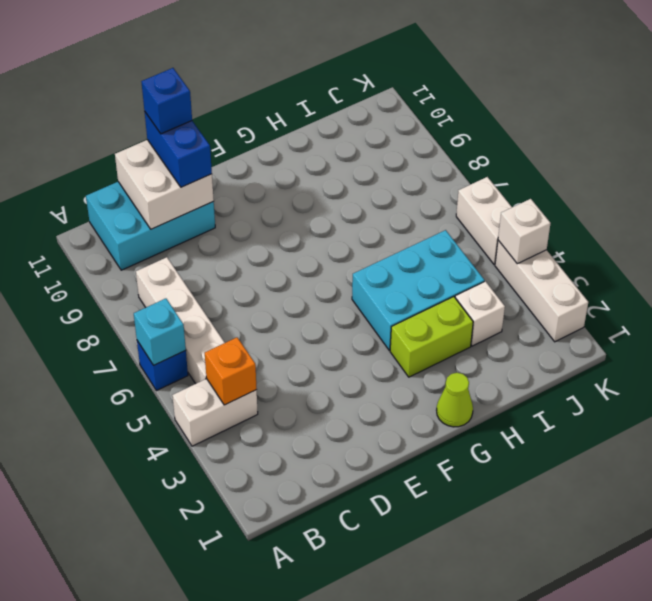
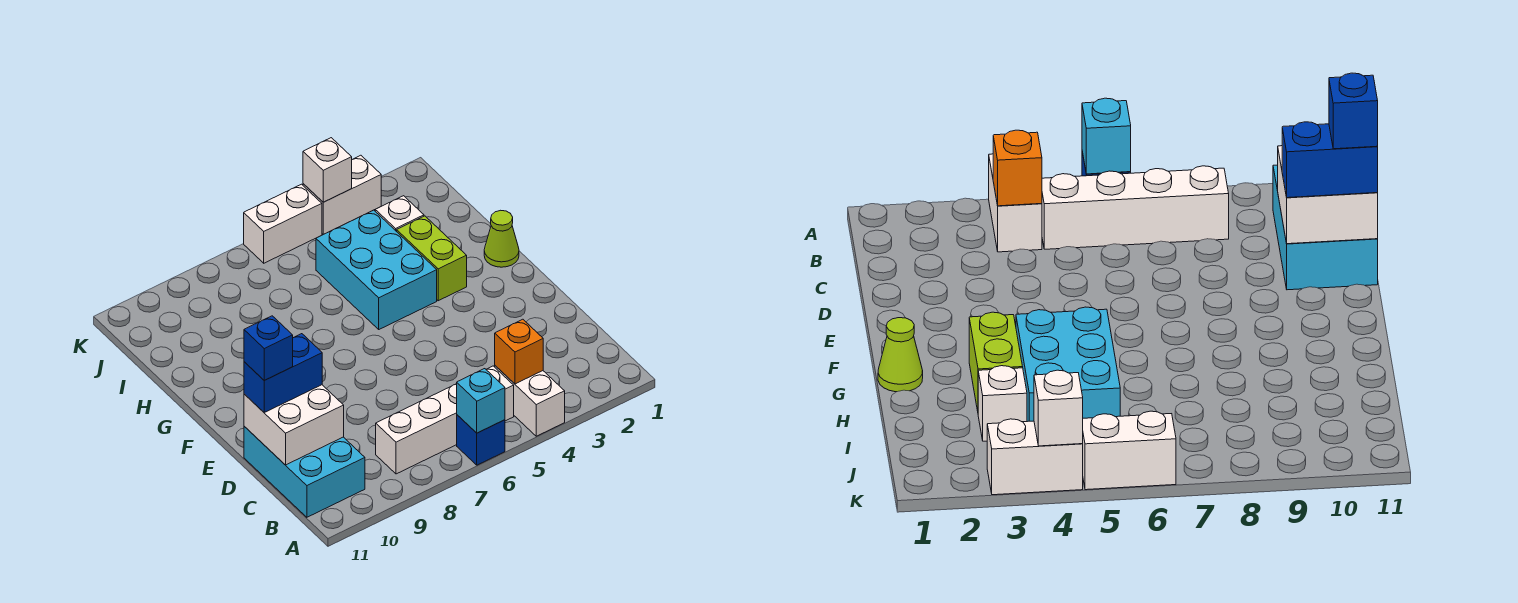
white 1x3 brick [495,240,588,342] -> white 1x2 brick [303,155,381,234]

